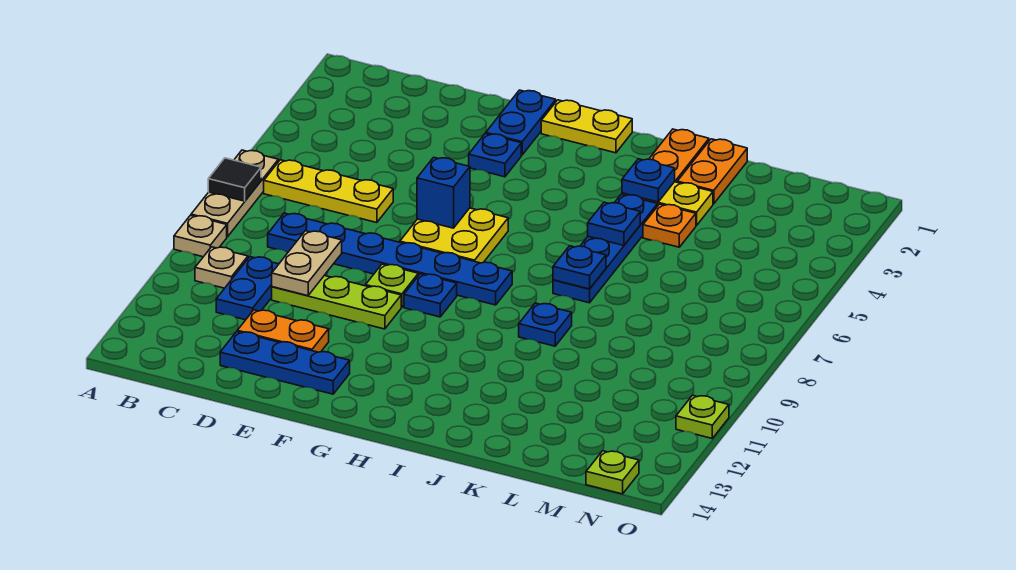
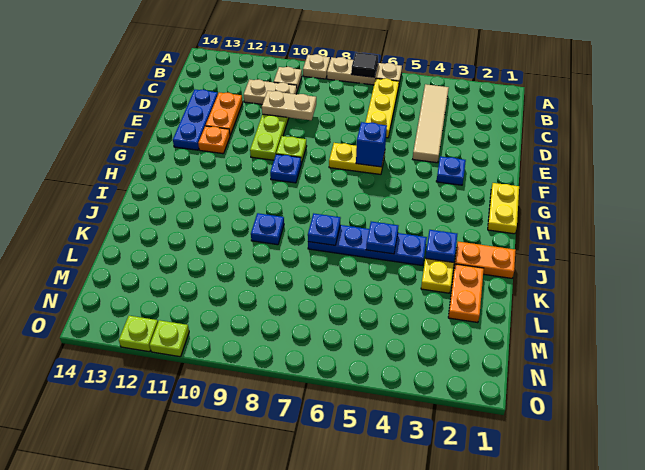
none -> tan 1x4 tile [413,84,449,163]
blue 1x6 plate [268,213,512,305] -> none
blue 1x2 plate [216,257,279,320] -> tan 1x2 plate [244,79,297,104]
blue 1x2 plate [486,90,556,155] -> none
yellow 2x2 plate [400,208,508,263] -> yellow 1x2 plate [329,143,385,174]
orange 1x2 plate [677,139,747,204] -> orange 1x2 plate turned to [448,264,484,323]
orange 1x1 plate [643,204,696,247] -> orange 1x1 plate moved to [198,126,230,154]
lime 1x1 plate [586,451,639,494] -> lime 1x1 plate moved to [119,316,158,352]

